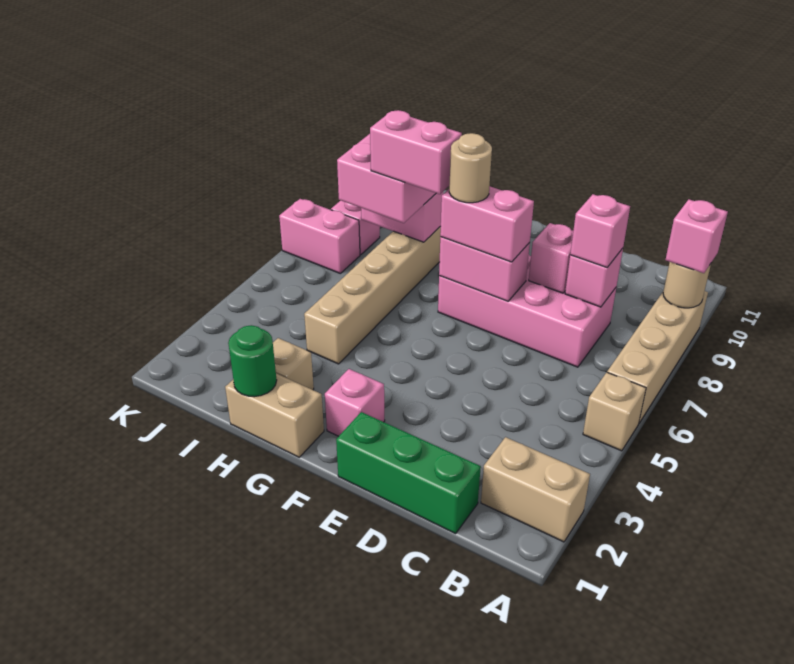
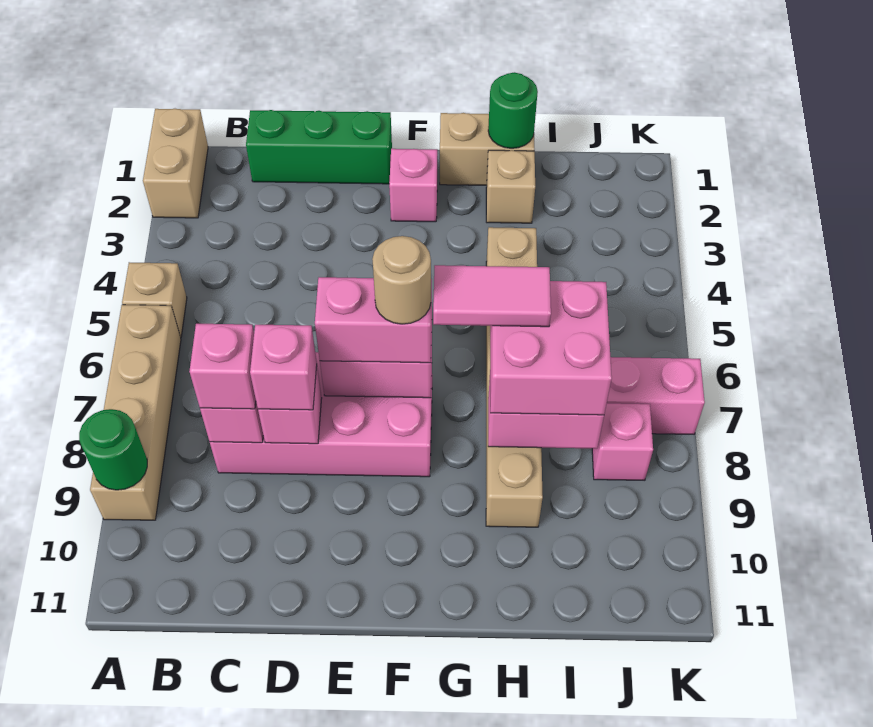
tan 1x2 brick [481,437,590,542] -> tan 1x2 brick turned to [143,109,208,218]
tan 1x1 round brick [663,262,711,308] -> green 1x1 round brick [79,409,147,490]
pink 1x1 brick [665,199,728,273] -> pink 1x1 brick moved to [250,325,317,410]
pink 1x2 brick [370,110,462,194] -> pink 1x2 tile [433,265,551,327]

